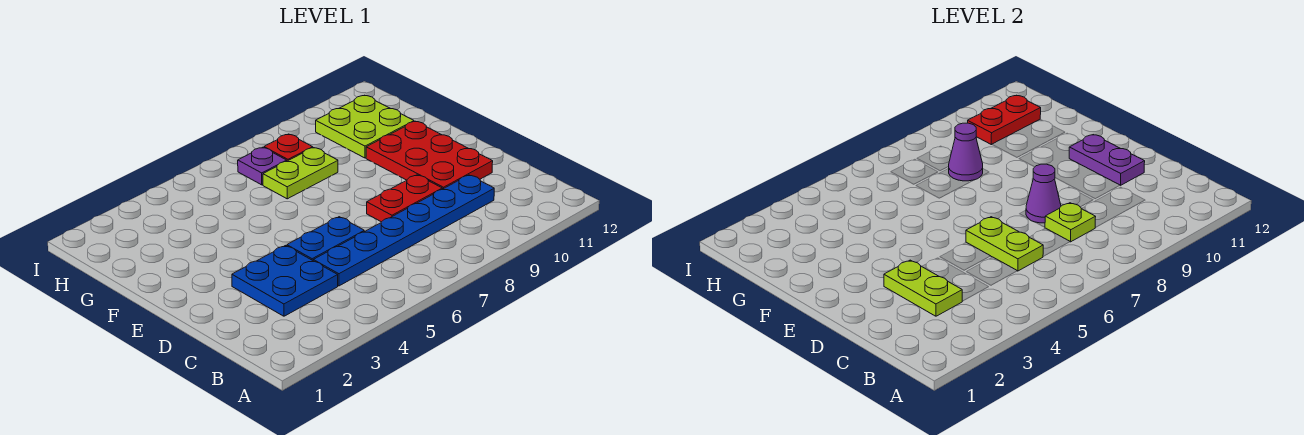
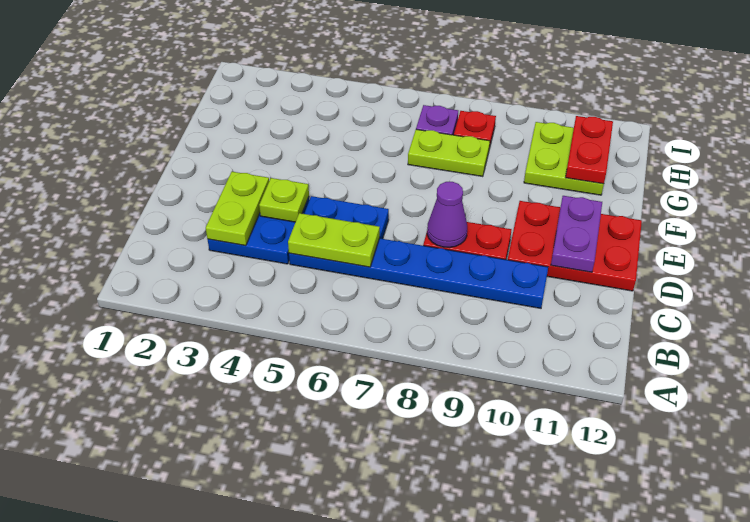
lime 1x2 plate [966,217,1043,271] -> lime 1x2 plate turned to [288,213,380,267]
lime 1x1 plate [1045,203,1096,242] -> lime 1x1 plate moved to [259,178,309,222]
red 2x3 plate [366,121,493,189] -> red 2x3 plate turned to [508,201,642,291]
purple 1x1 cone [948,123,983,181] -> none
red 1x2 plate [968,95,1041,145] -> red 1x2 plate turned to [566,116,613,184]

